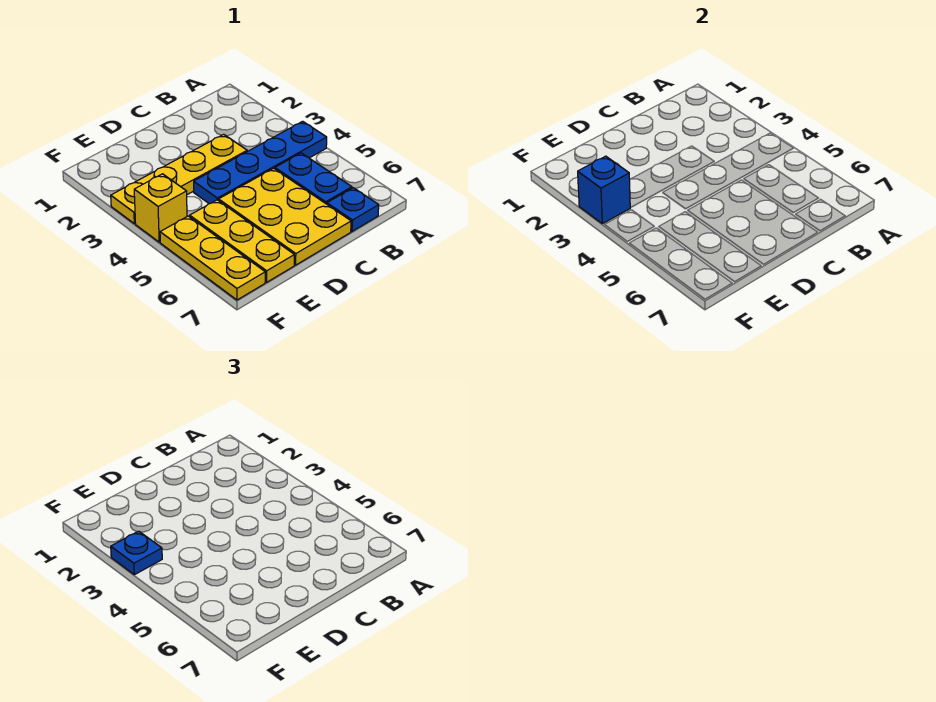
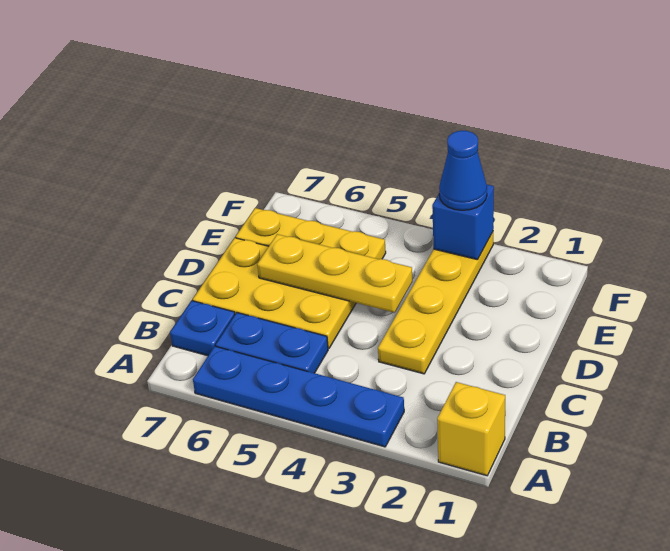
blue 1x4 plate [194,121,327,204] -> blue 1x4 plate turned to [193,346,404,447]
blue 1x1 plate [111,531,162,575] -> blue 1x1 cone [439,131,487,210]
yellow 1x1 brick [134,174,187,242] -> yellow 1x1 brick moved to [437,382,505,476]
yellow 1x3 plate [160,216,265,300] -> yellow 1x3 plate moved to [257,234,412,313]

